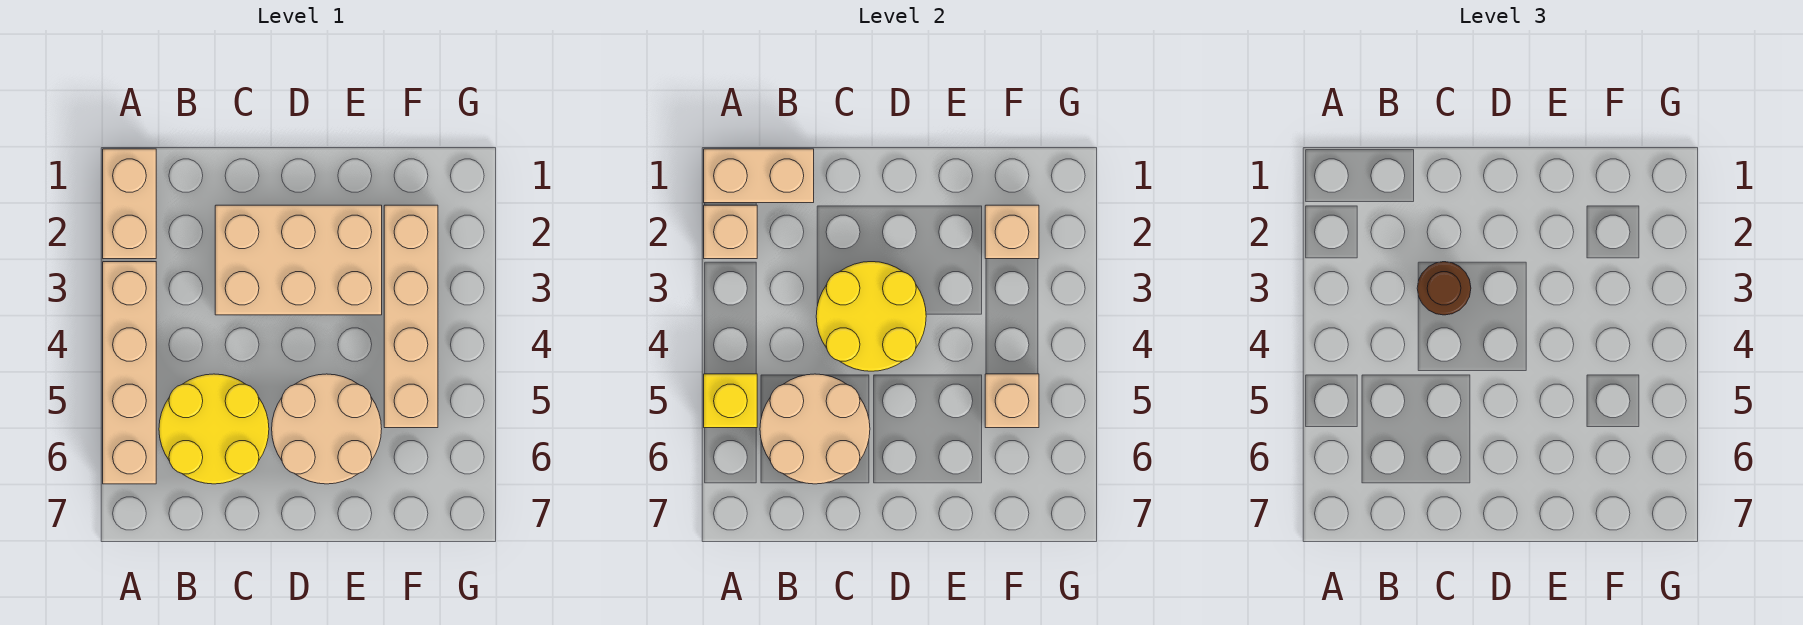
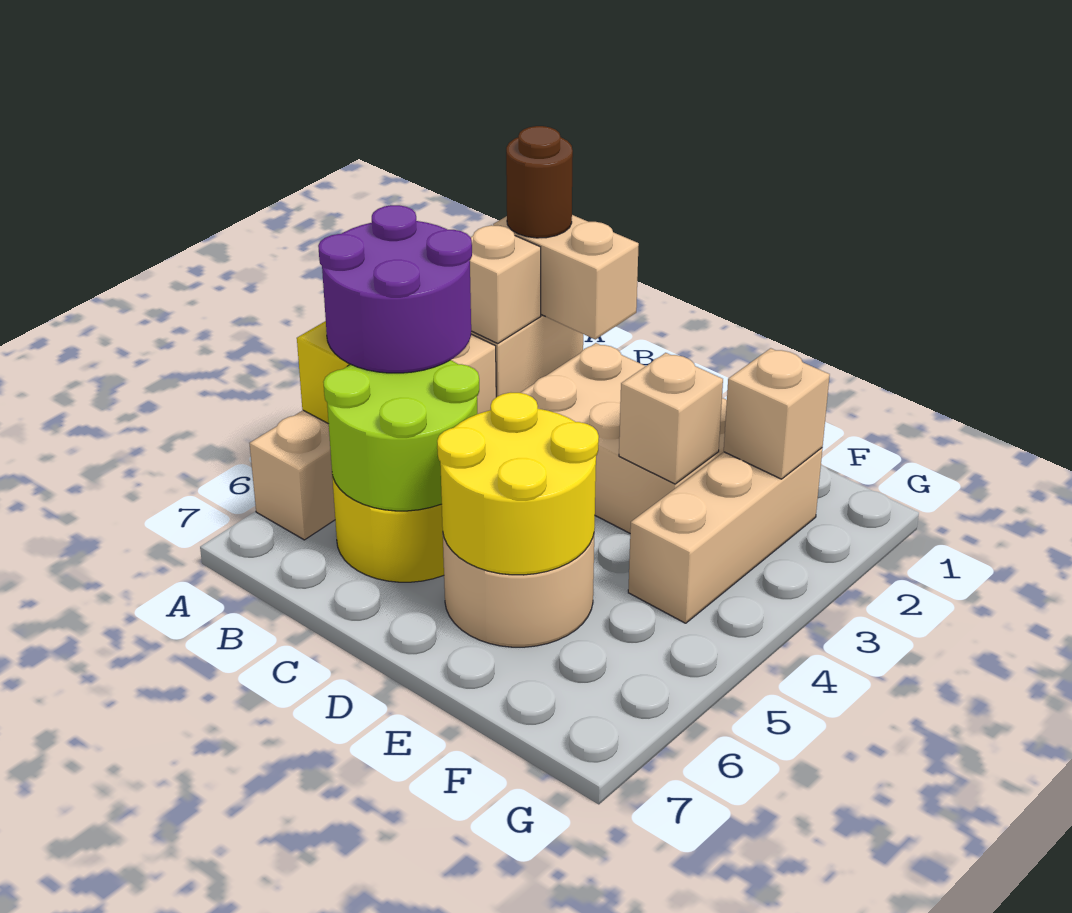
none -> purple 2x2 round brick [318,205,472,373]
tan 2x2 round brick [760,374,870,484] -> lime 2x2 round brick [323,360,479,511]
yellow 2x2 round brick [816,262,926,371] -> yellow 2x2 round brick moved to [437,393,599,575]
brown 1x1 round brick [1417,262,1471,315] -> brown 1x1 round brick moved to [506,126,573,238]
tan 1x4 brick [384,205,438,428] -> tan 1x3 brick [628,448,822,623]
tan 1x1 brick [985,374,1039,428] -> tan 1x1 brick moved to [619,353,723,484]

